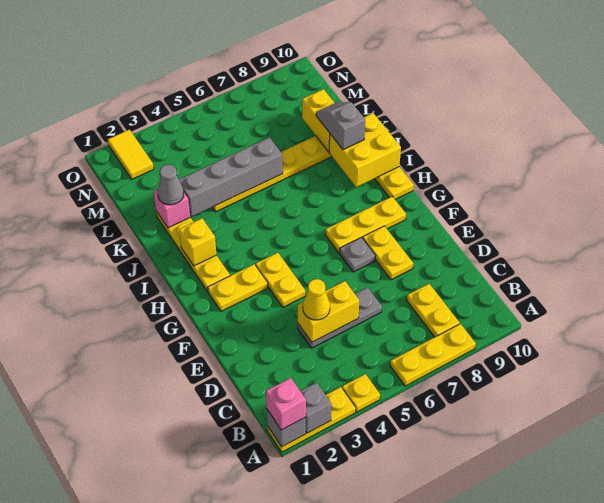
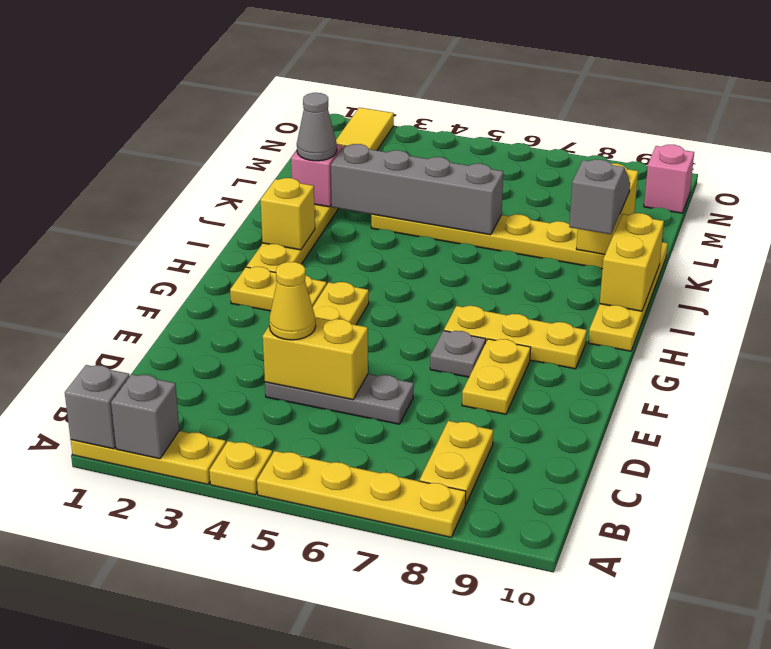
pink 1x1 brick [266,378,306,430] -> pink 1x1 brick moved to [644,145,694,213]
yellow 1x3 plate [390,324,476,386] -> yellow 1x4 plate [257,451,466,537]
yellow 2x2 brick [329,113,401,187] -> yellow 1x2 brick [600,213,664,311]

